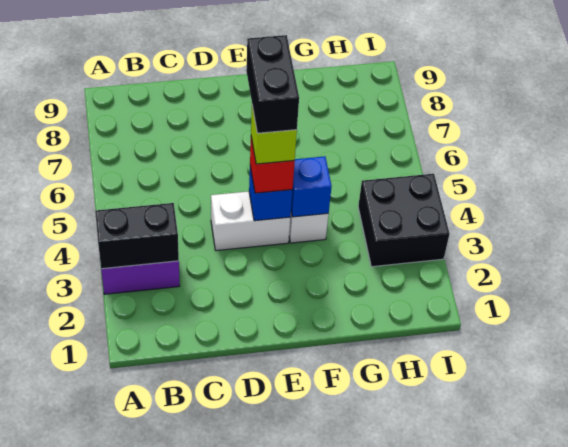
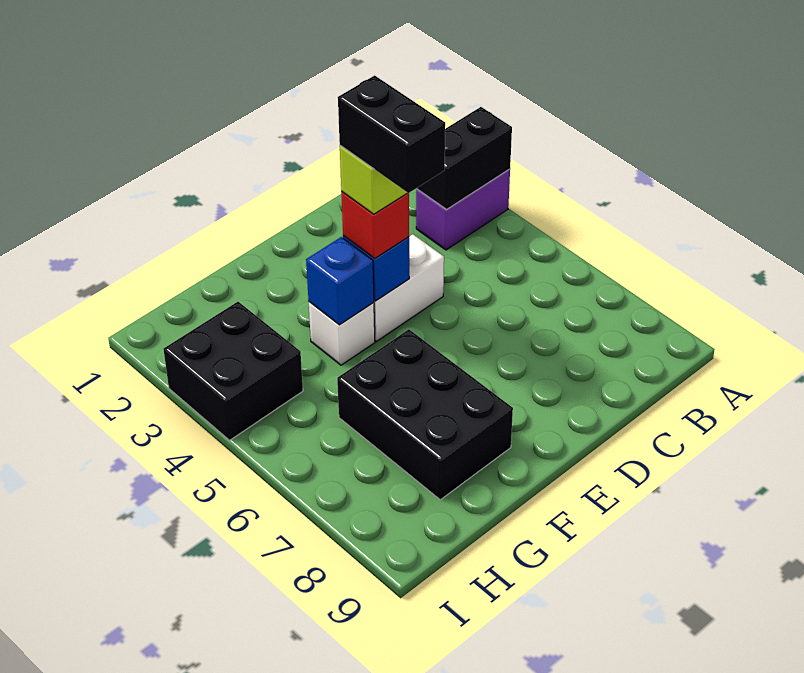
none -> black 2x3 brick [337,329,513,500]

